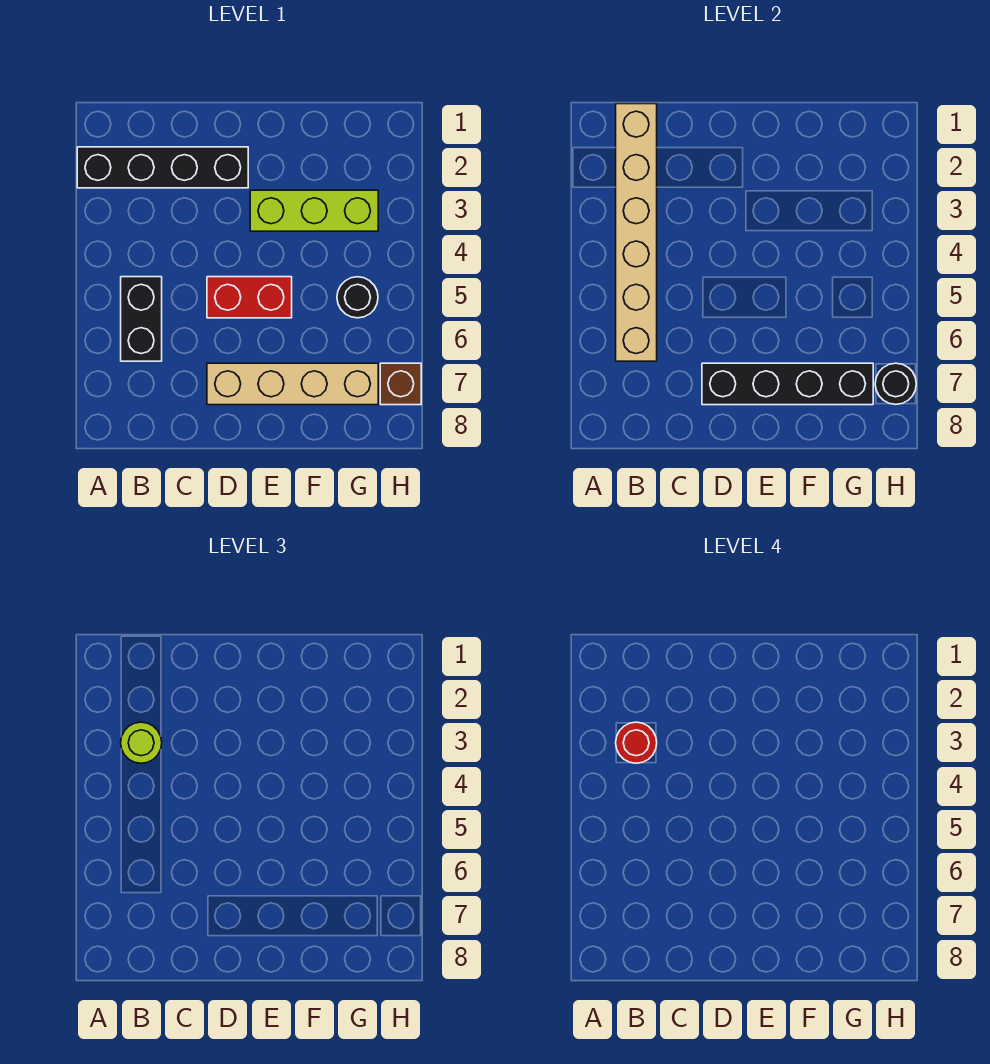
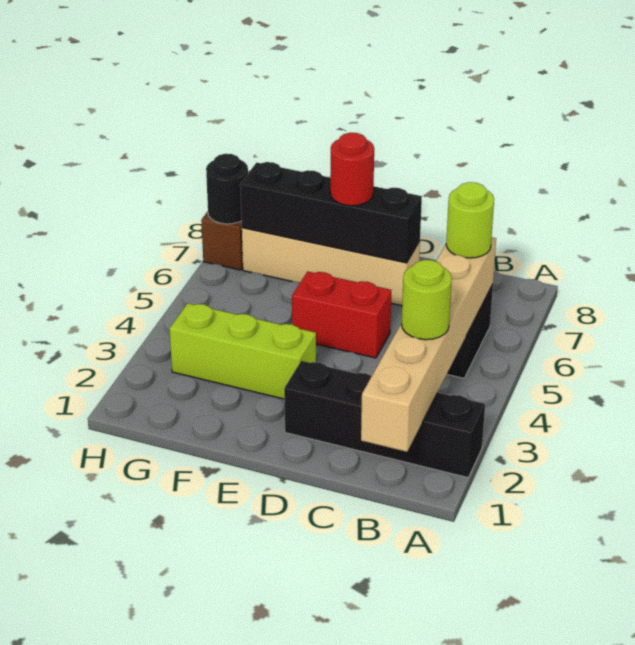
red 1x1 round brick [616,722,657,763] -> red 1x1 round brick moved to [330,133,374,206]
none -> lime 1x1 round brick [446,182,494,258]
black 1x1 round brick [337,277,378,318] -> none

